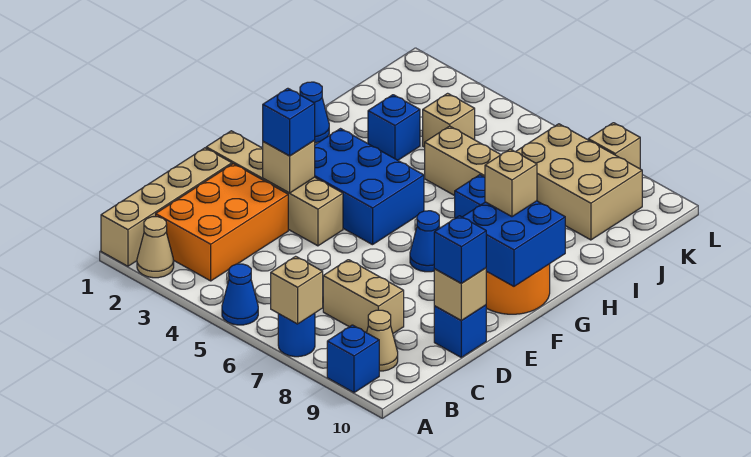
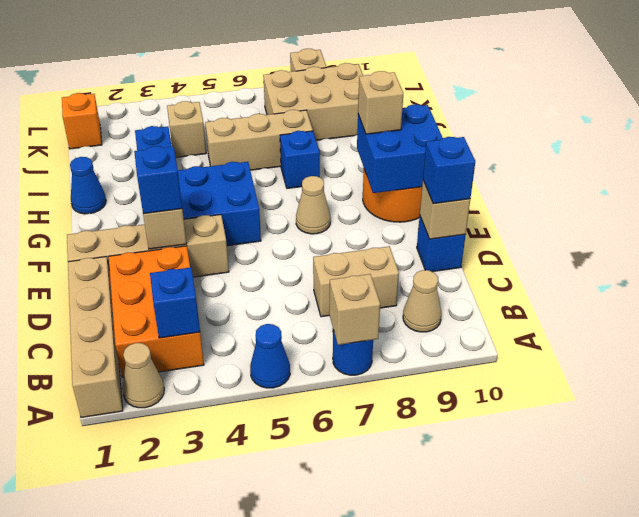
blue 1x1 brick [327,325,379,393] -> blue 1x1 brick moved to [150,267,200,338]
blue 1x1 cone [410,211,440,272] -> tan 1x1 cone [296,176,331,234]
none -> orange 1x1 brick [62,93,102,149]

